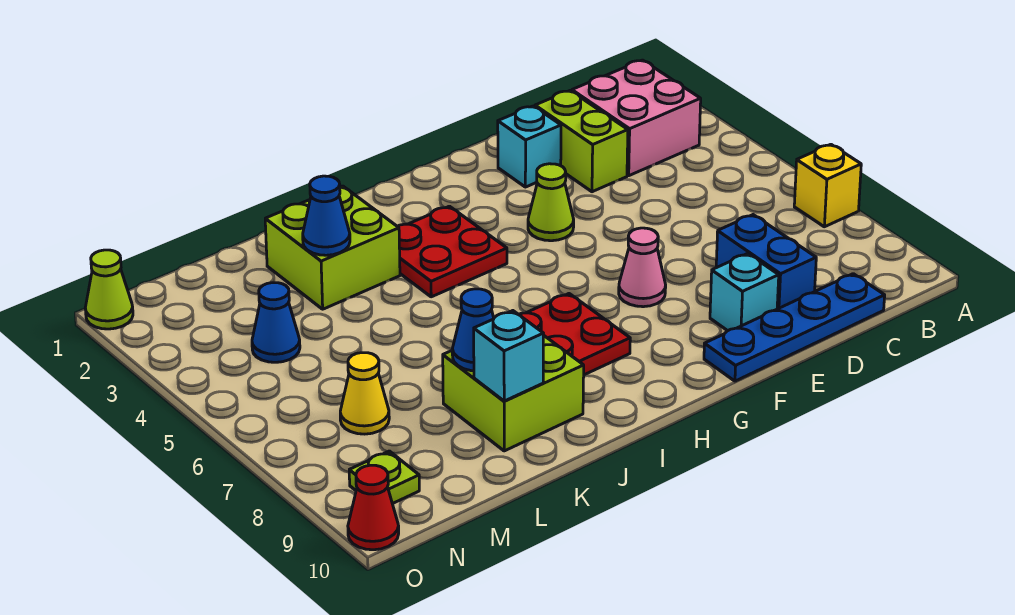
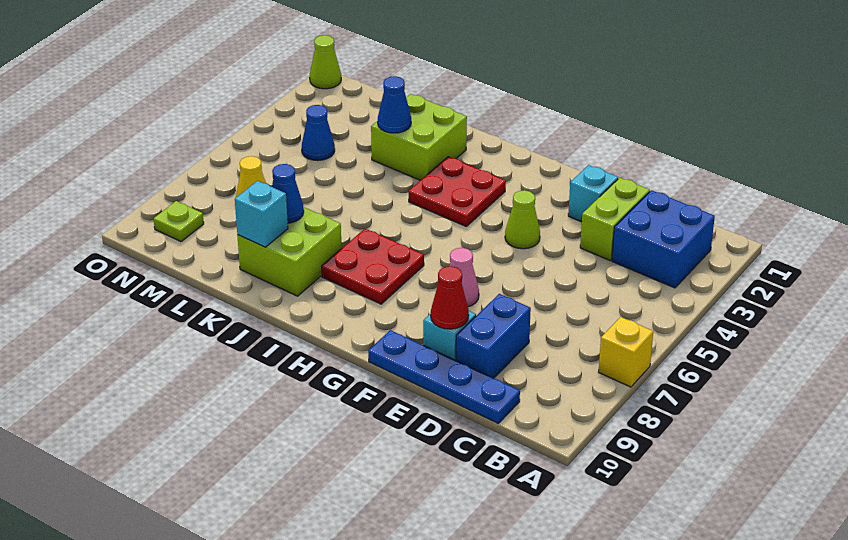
pink 2x2 brick [572,60,701,176] -> blue 2x2 brick [612,190,715,288]
red 1x1 cone [348,465,399,550] -> red 1x1 cone moved to [431,266,469,329]

